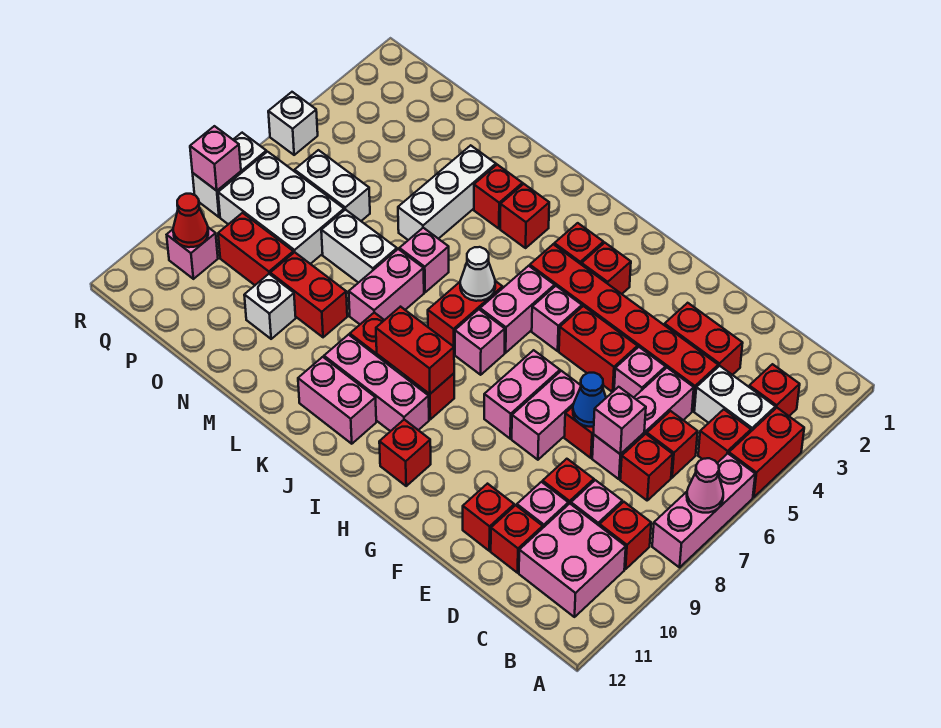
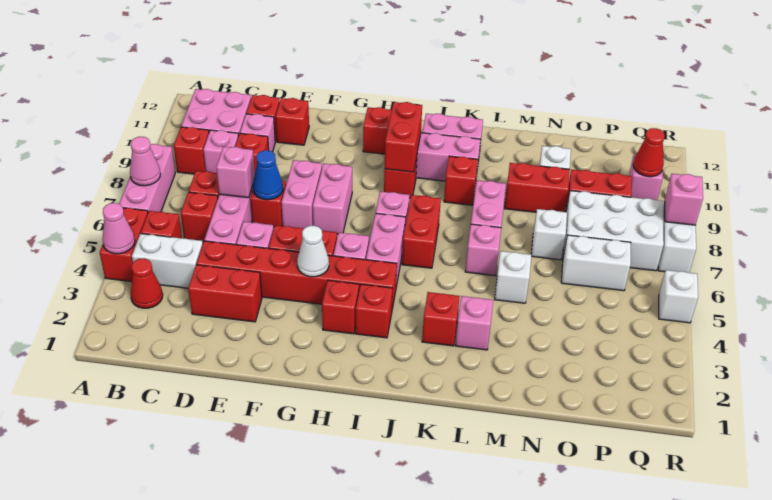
none -> pink 1x1 cone [102,203,135,254]
red 1x1 brick [749,364,800,416] -> red 1x1 cone [131,258,163,308]
red 1x2 brick [376,307,454,394] -> red 1x2 brick turned to [385,102,422,172]
white 1x1 cone [460,247,495,301] -> white 1x1 cone moved to [297,226,329,277]
red 1x1 brick [474,165,523,229] -> pink 1x1 brick [456,296,493,350]
white 1x3 brick [398,145,496,240] -> white 1x1 brick [495,251,531,303]
white 1x2 brick [321,210,397,283] -> white 1x1 brick [531,209,567,260]

